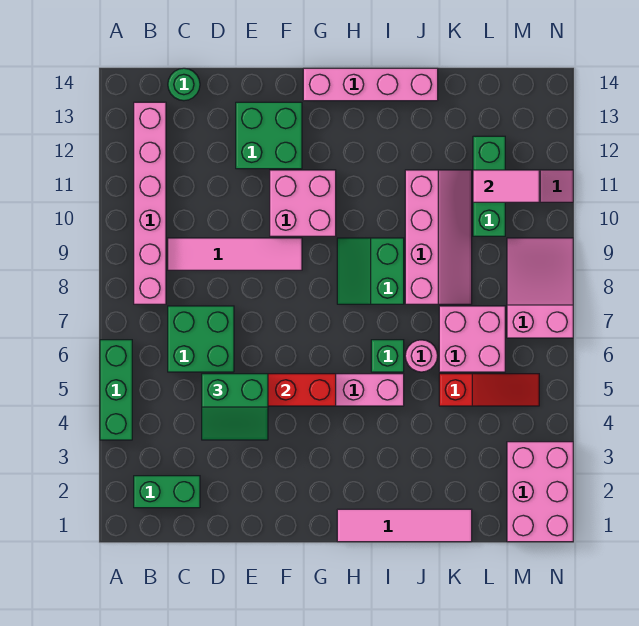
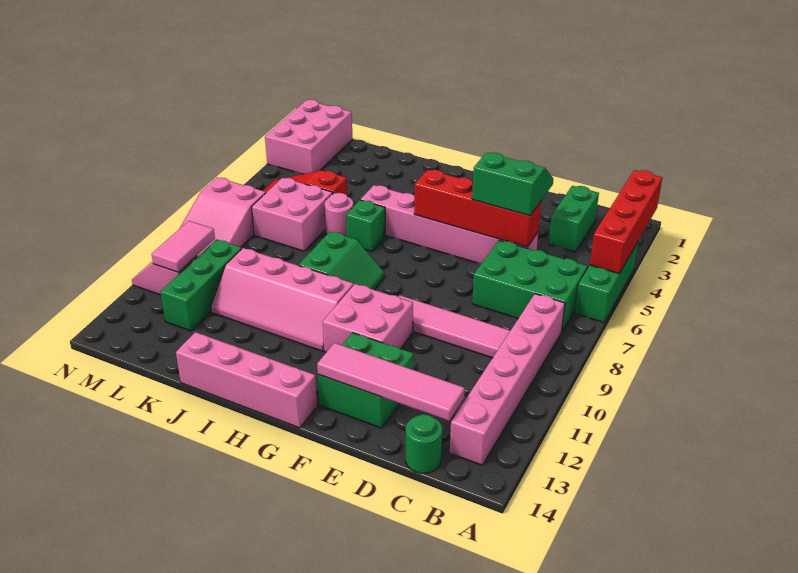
none -> red 1x4 brick [590,170,662,274]
green 1x2 brick [134,476,200,508] -> green 1x2 brick turned to [549,186,599,252]
green 2x2 brick [168,306,234,372] -> green 2x3 brick [472,240,588,331]
pink 1x4 tile [337,509,472,542] -> pink 1x4 tile moved to [317,343,465,421]
pink 2x4 slope [405,170,472,304] -> pink 2x4 slope turned to [211,248,354,351]
pink 1x2 tile [473,170,539,202] -> pink 1x2 tile turned to [152,221,215,272]

